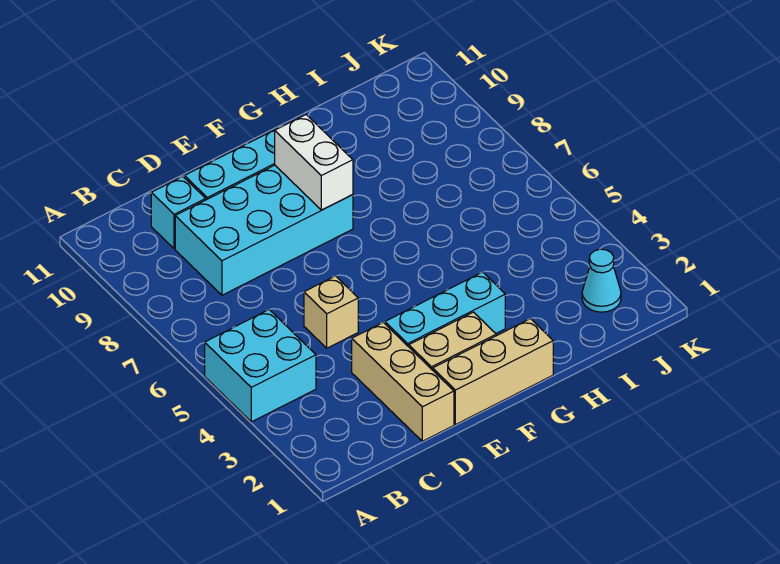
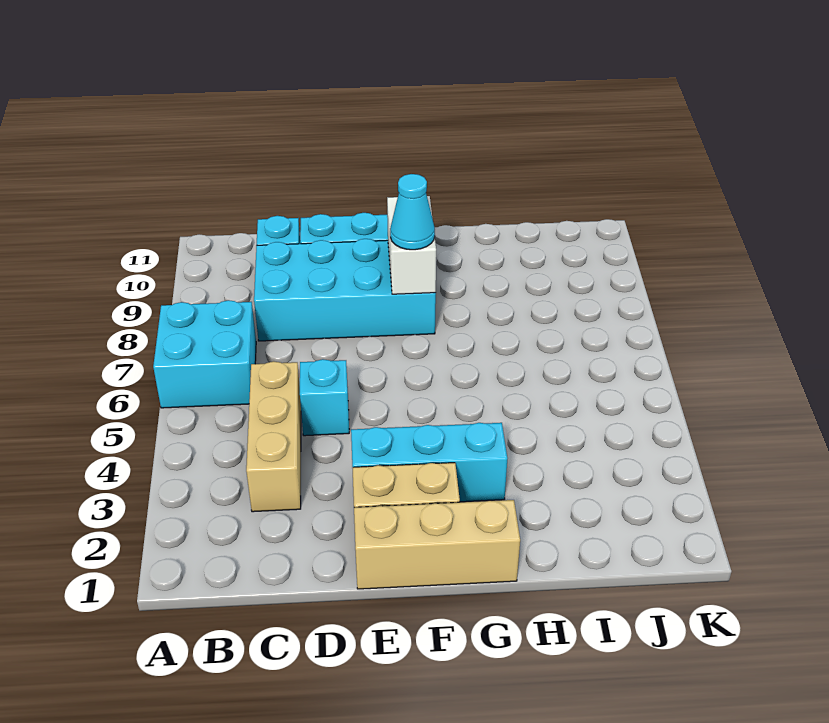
cyan 2x2 brick [205,310,316,422] -> cyan 2x2 brick moved to [153,300,256,408]
tan 1x3 brick [352,322,454,441] -> tan 1x3 brick moved to [246,361,301,512]
tan 1x1 brick [304,276,358,348] -> cyan 1x1 brick [300,359,349,436]
cyan 1x1 cone [582,249,621,312] -> cyan 1x1 cone moved to [390,174,435,250]

